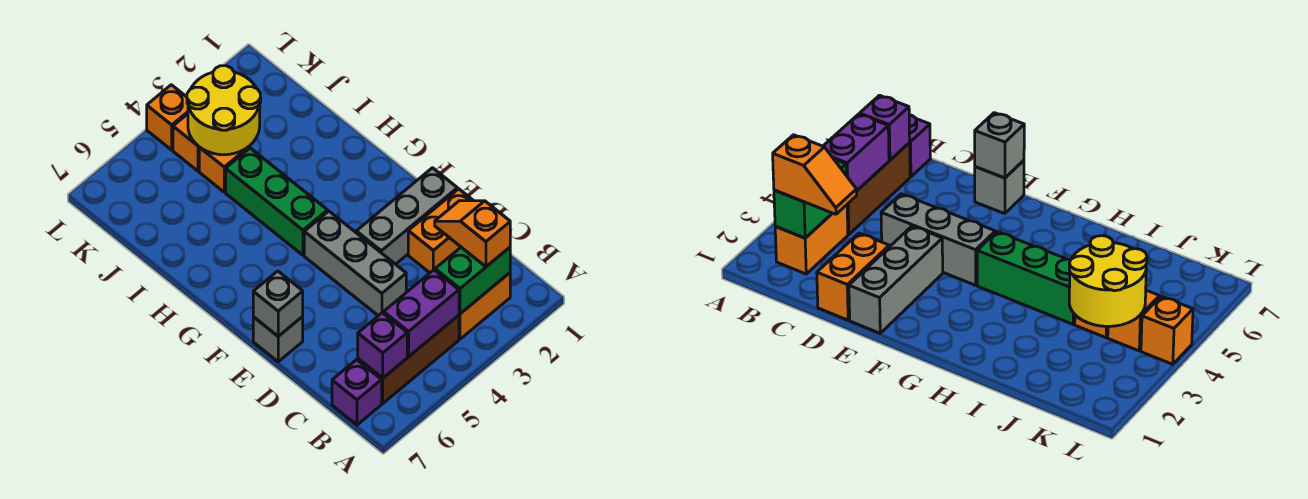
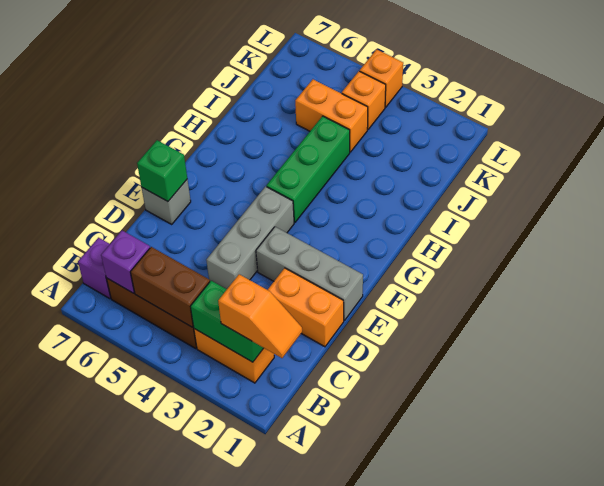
orange 1x2 slope [435,201,510,267] -> orange 1x2 slope turned to [218,274,302,358]
purple 1x2 brick [384,270,459,356] -> brown 1x2 brick [130,247,210,327]
grey 1x1 brick [253,271,303,336] -> green 1x1 brick [137,140,187,201]
yellow 2x2 round brick [187,66,261,155] -> none
orange 1x1 brick [199,147,249,192] -> orange 1x2 brick [295,79,368,152]

